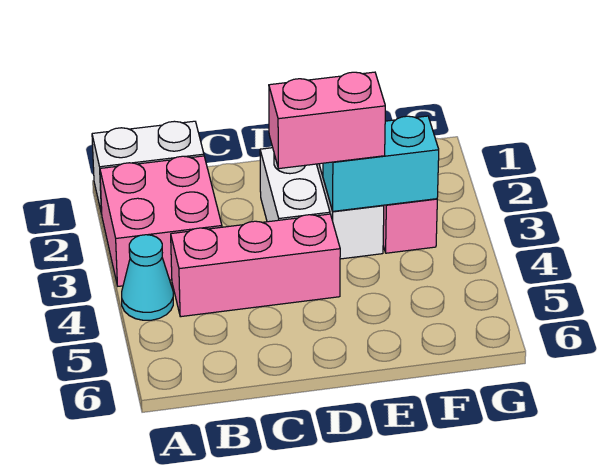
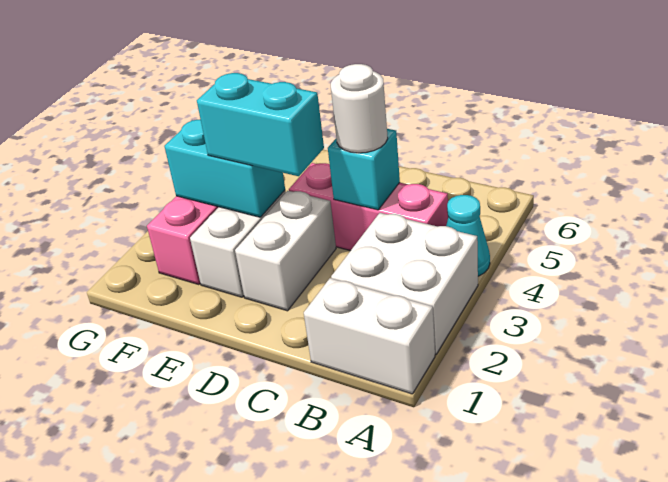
pink 2x2 brick [100,156,222,286] -> white 2x2 brick [331,213,478,355]
none -> cyan 1x1 brick [328,129,400,210]
none -> white 1x1 round brick [331,64,388,153]
pink 1x2 brick [269,72,385,169] -> cyan 1x2 brick [197,73,324,176]

